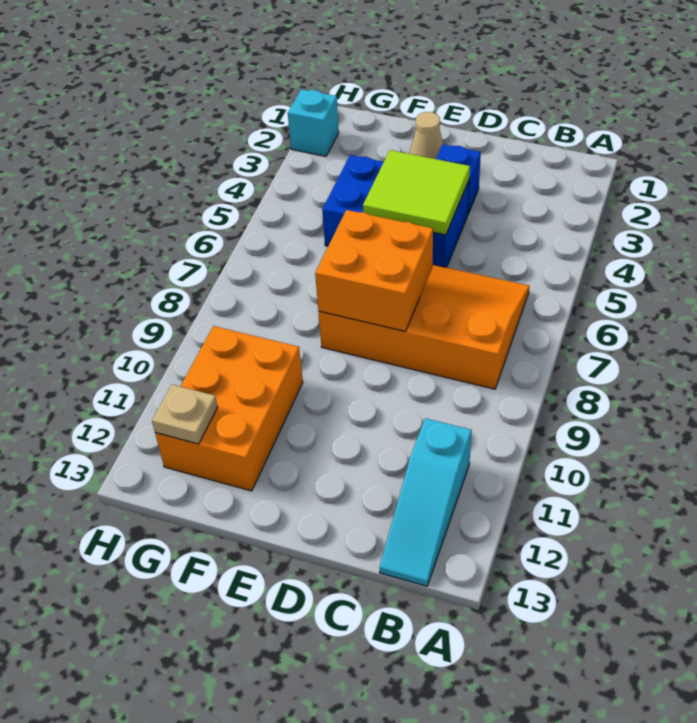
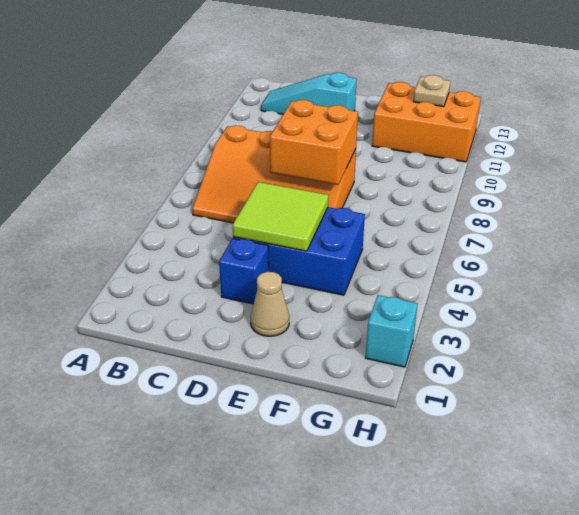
cyan 1x3 slope [380,418,472,586] -> cyan 1x3 slope turned to [261,73,357,114]
orange 2x3 brick [155,326,303,491] -> orange 2x3 brick turned to [372,82,481,162]

